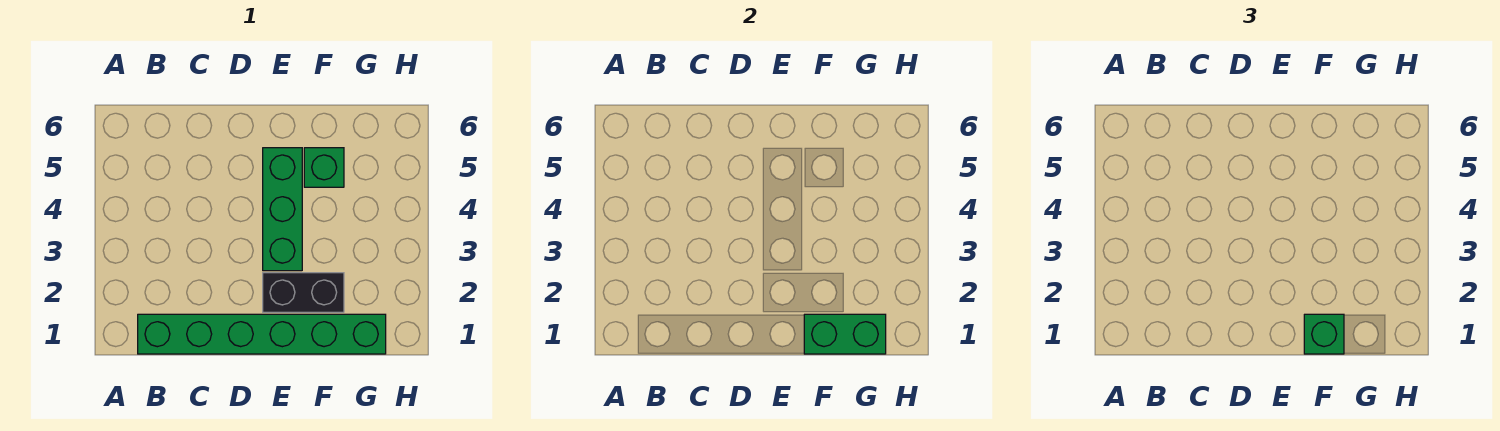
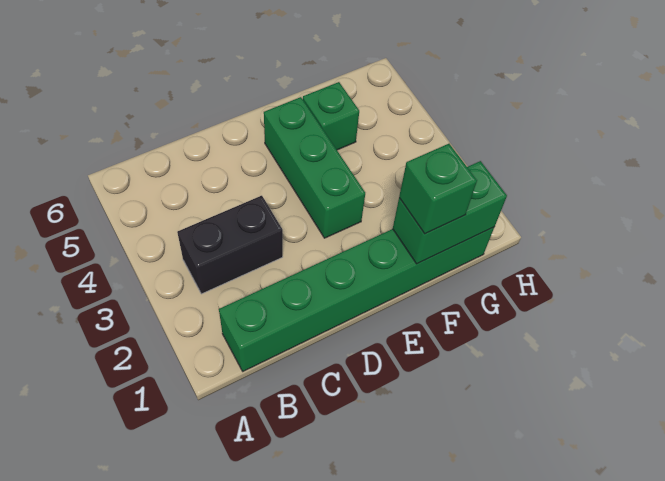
black 1x2 brick [263,273,344,312] -> black 1x2 brick moved to [177,196,283,294]

